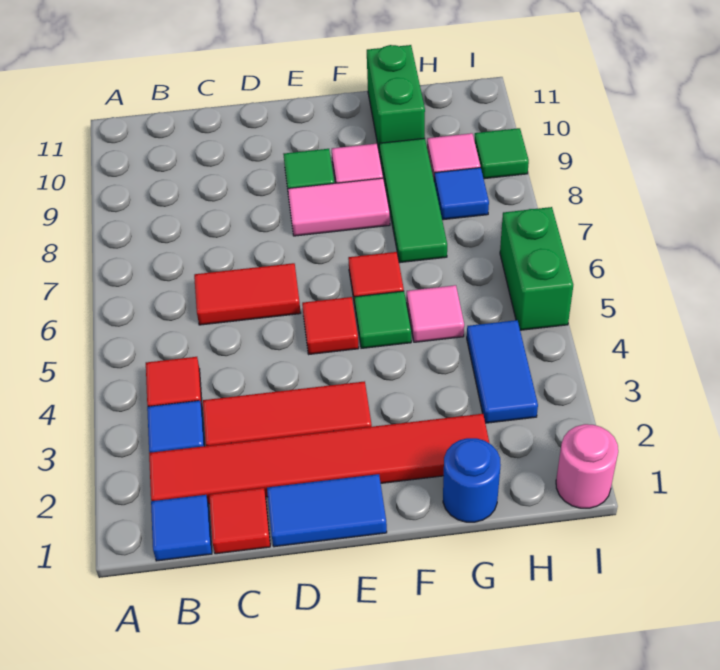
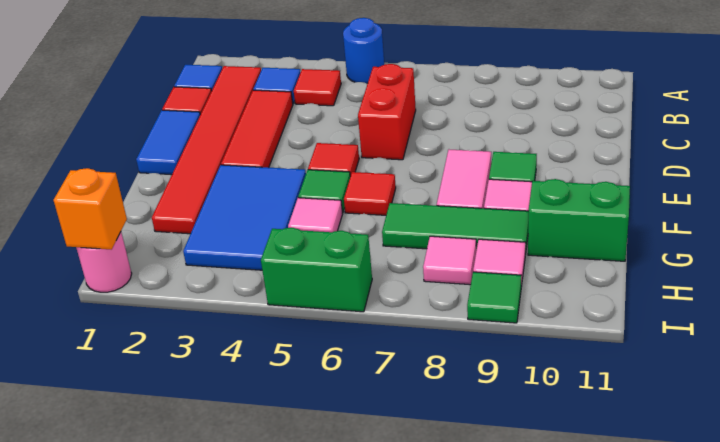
red 1x2 tile [194,263,301,325] -> red 1x2 brick [358,64,416,160]
blue 1x1 round brick [443,438,501,522] -> blue 1x1 round brick moved to [343,18,384,83]
blue 1x2 tile [467,320,538,423] -> blue 2x3 tile [183,165,306,270]
blue 1x1 tile [434,168,489,220] -> pink 1x1 tile [423,236,476,285]
none -> orange 1x1 brick [54,168,127,250]

